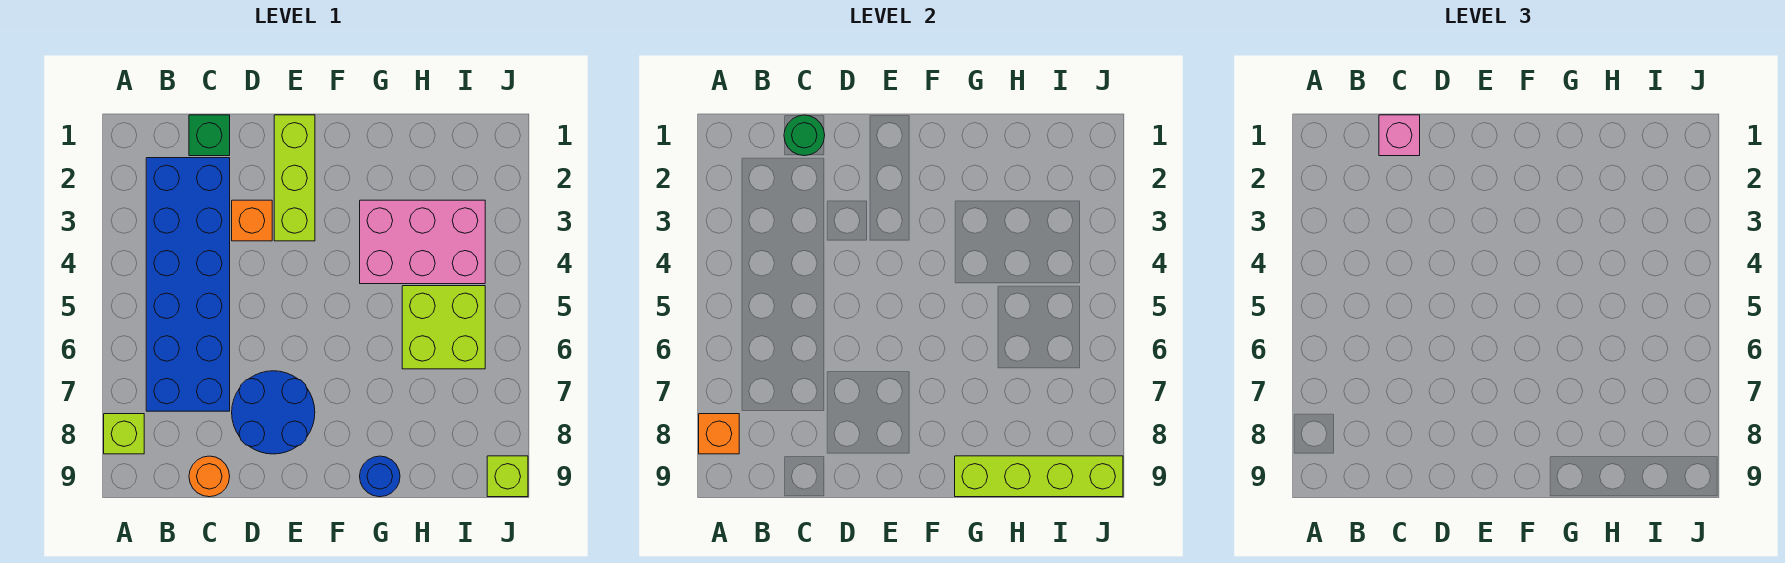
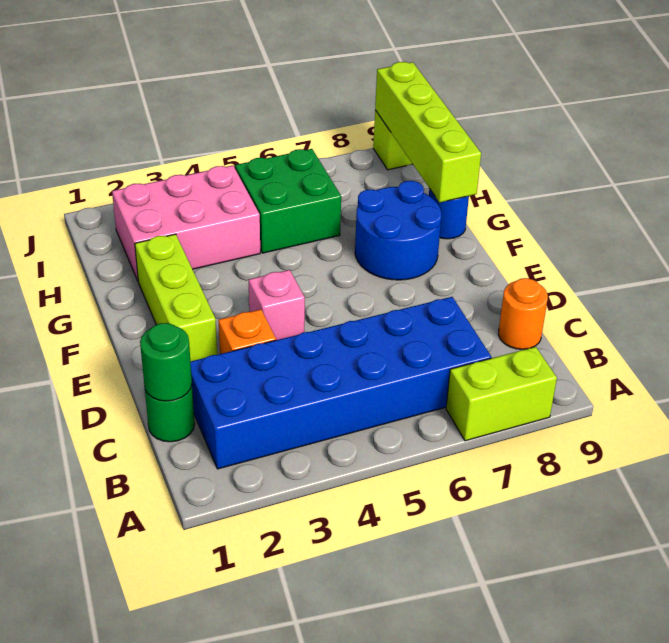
lime 1x1 brick [104,414,144,454] -> lime 1x2 brick [446,347,557,441]
orange 1x1 brick [699,414,739,454] -> none
green 1x1 brick [189,115,230,156] -> green 1x1 round brick [144,385,195,442]
pink 1x1 brick [1379,115,1420,156] -> pink 1x1 brick moved to [249,270,305,340]
blue 2x2 round brick [232,371,315,454] -> blue 2x2 round brick moved to [355,181,441,280]
lime 1x3 brick [274,115,315,241] -> lime 1x3 brick turned to [135,234,217,361]
pink 2x3 brick [360,200,485,284] -> pink 2x3 brick turned to [112,165,260,281]
lime 2x2 brick [402,286,485,369] -> green 2x2 brick [235,149,341,253]

